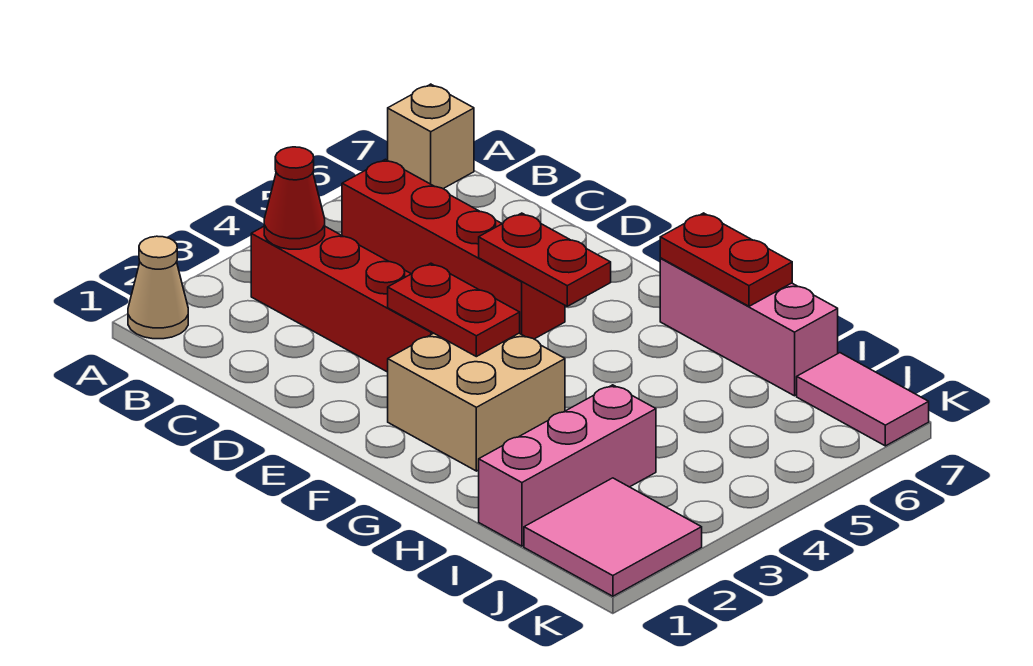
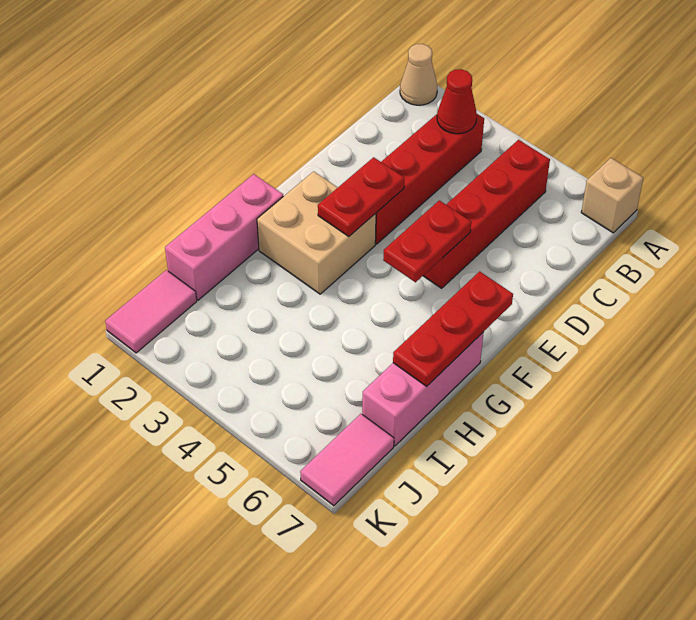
red 1x2 plate [660,213,792,306] -> red 1x3 plate [393,271,513,386]
pink 1x3 brick [479,385,656,546] -> pink 1x3 brick turned to [165,174,283,300]
pink 2x2 tile [524,478,702,596] -> pink 1x2 tile [105,270,197,353]

